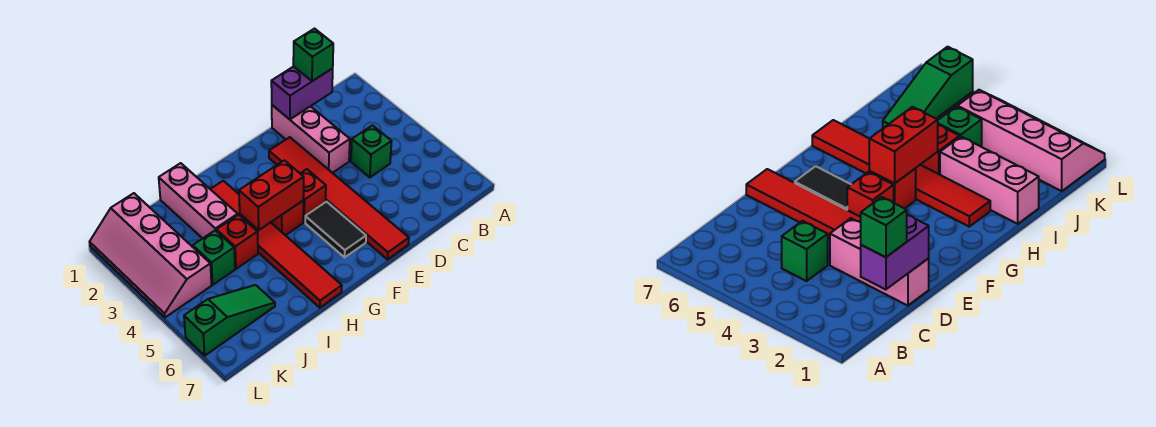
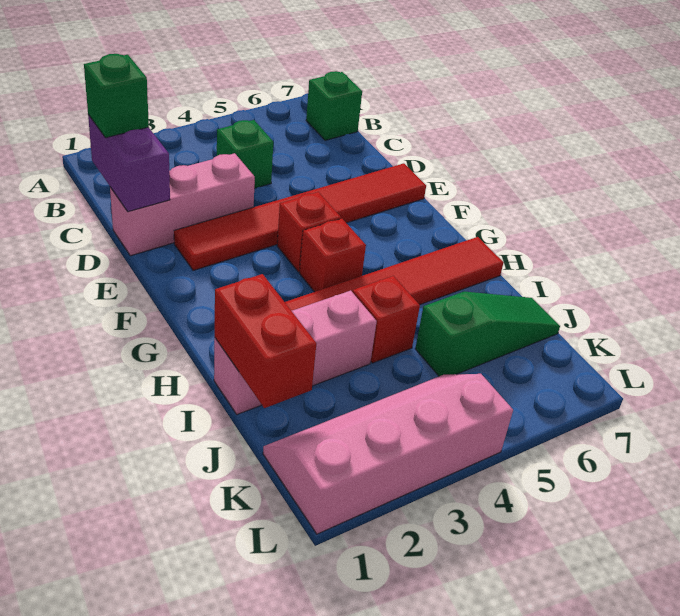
black 1x2 tile [305,202,366,257] -> none
red 1x2 brick [239,160,304,230] -> red 1x2 brick moved to [215,274,316,408]
green 1x1 brick [193,230,235,285] -> green 1x1 brick moved to [306,71,362,140]
green 1x3 slope [184,285,275,356] -> green 1x3 slope turned to [415,292,560,376]
pink 2x4 slope [90,193,212,317] -> pink 2x4 slope turned to [263,374,513,534]

